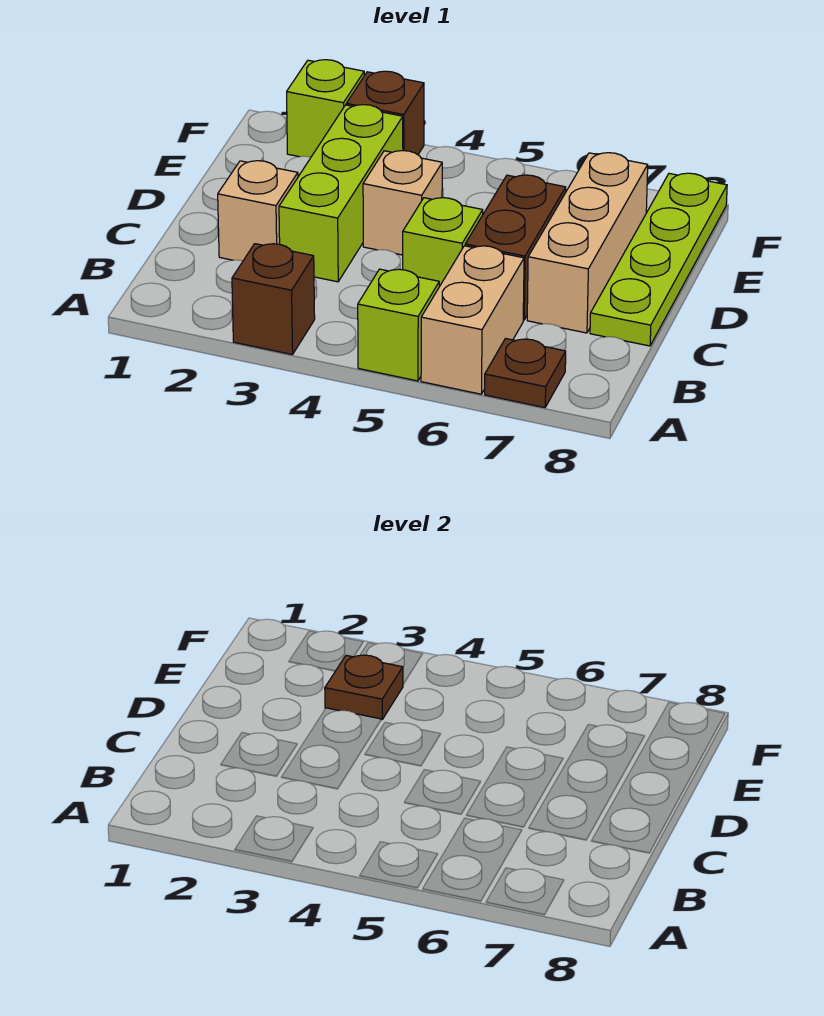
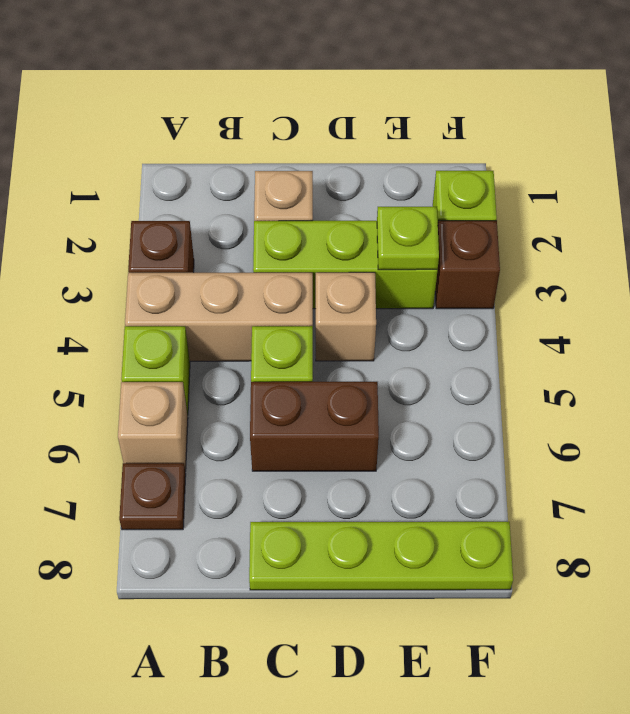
tan 1x2 brick [421,246,524,394] -> tan 1x1 brick [118,382,188,471]
tan 1x3 brick [527,153,648,333] -> tan 1x3 brick moved to [125,273,313,361]
brown 1x1 plate [325,655,403,720] -> lime 1x1 plate [377,207,439,270]

